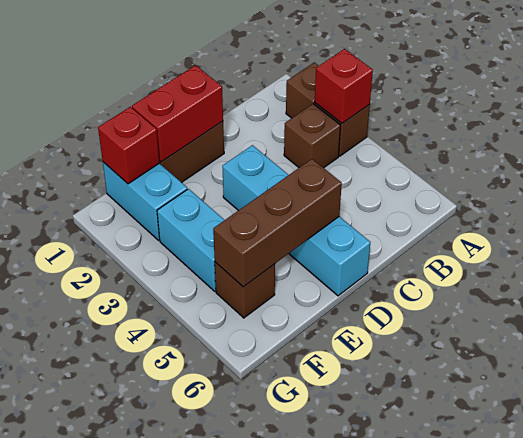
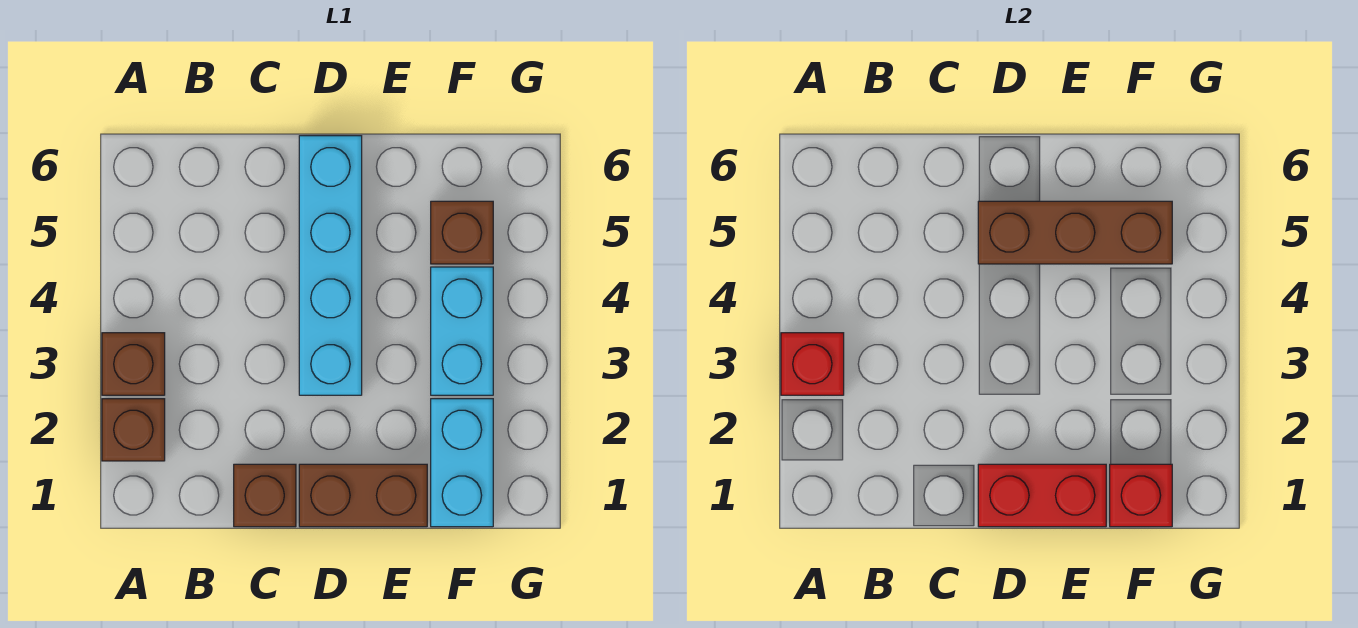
brown 1x1 brick [284,104,340,168] -> brown 1x1 brick moved to [234,464,296,527]

